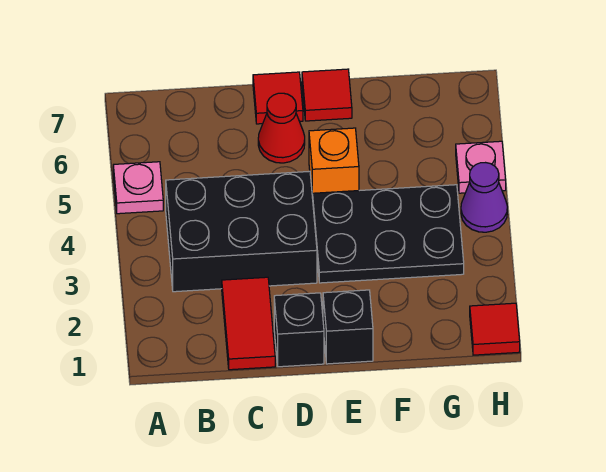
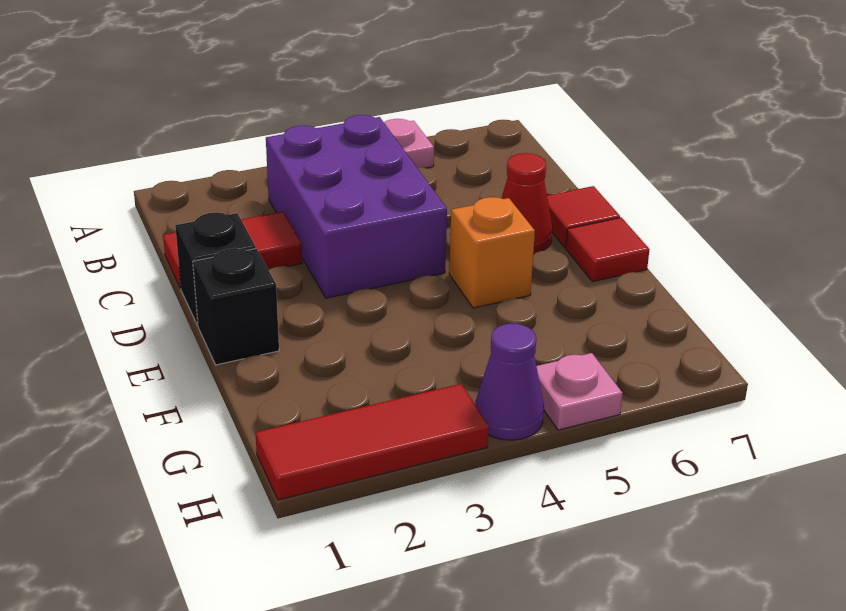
black 2x3 brick [166,171,317,292] -> purple 2x3 brick [266,115,447,298]
black 2x3 plate [313,185,464,283] -> none
red 1x1 tile [470,303,520,355] -> red 1x3 tile [255,384,489,500]

